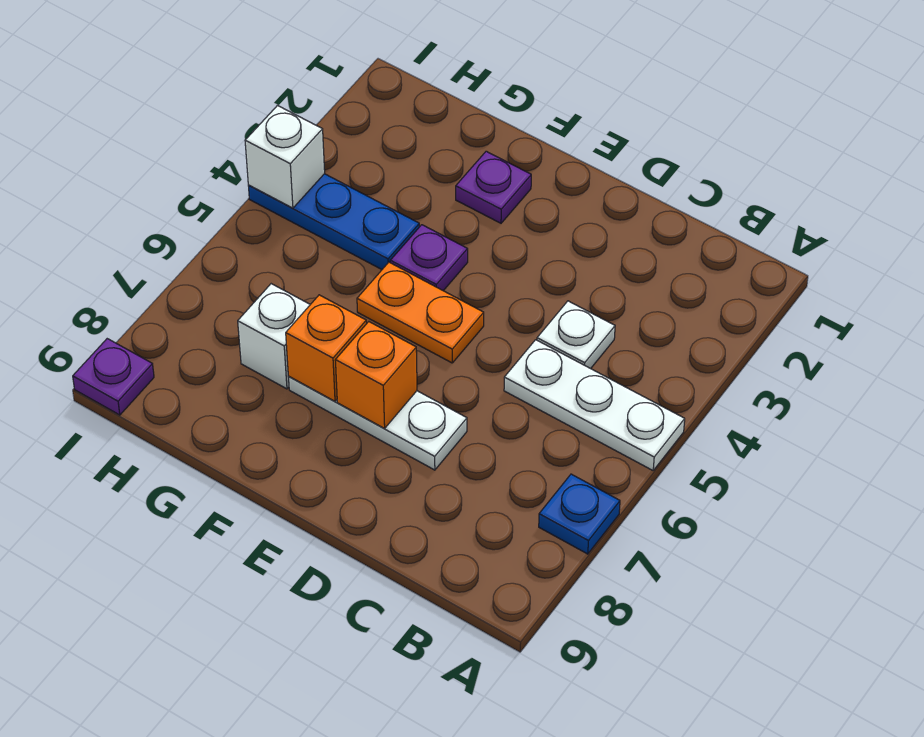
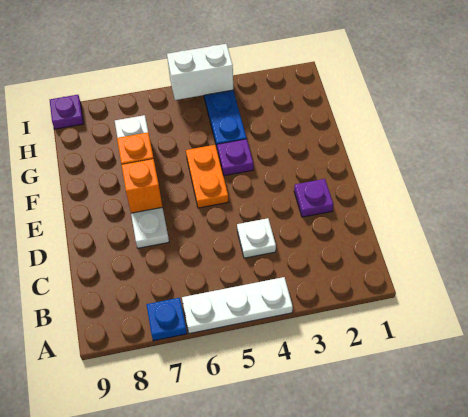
white 1x3 plate [504,340,685,470] -> white 1x3 plate turned to [182,277,293,334]
purple 1x1 plate [456,151,531,223] -> purple 1x1 plate moved to [294,179,333,217]
white 1x1 brick [245,106,325,208] -> white 1x2 brick [167,44,233,100]

